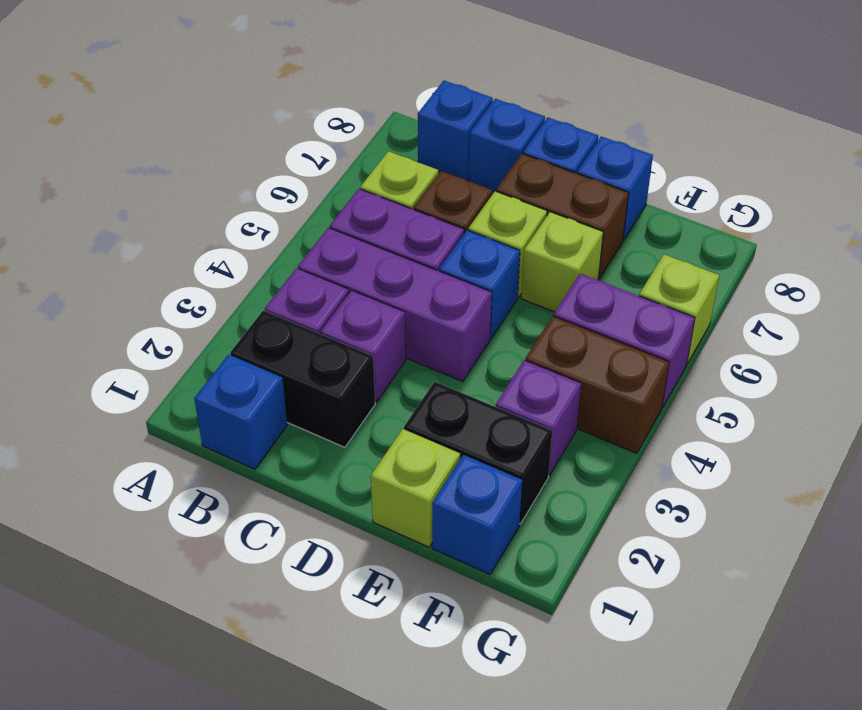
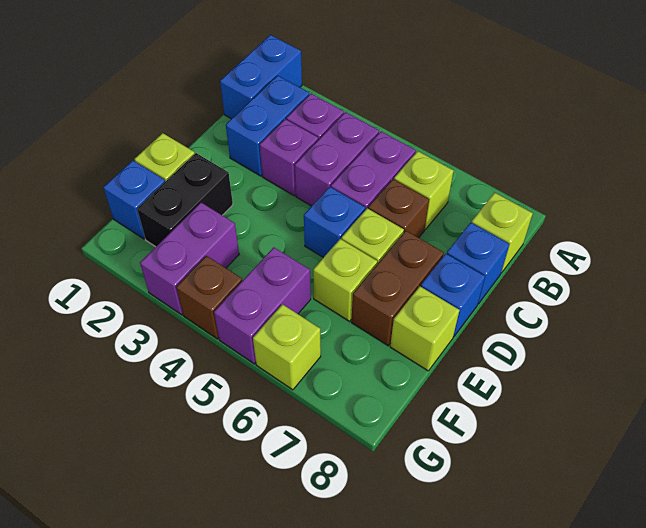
blue 1x1 brick [194,355,287,469] -> blue 1x2 brick [220,35,302,119]
black 1x2 brick [230,311,375,447] -> blue 1x2 brick [226,76,309,176]
purple 1x3 brick [298,228,492,381] -> purple 1x2 brick [295,112,379,206]
blue 1x1 brick [418,81,493,181] -> lime 1x1 brick [472,193,533,273]
blue 1x1 brick [577,136,653,240] -> lime 1x1 brick [390,286,459,371]
purple 1x1 brick [496,360,581,475] -> purple 1x2 brick [140,203,239,315]
brown 1x2 brick [525,316,669,453] -> brown 1x1 brick [176,256,242,339]

